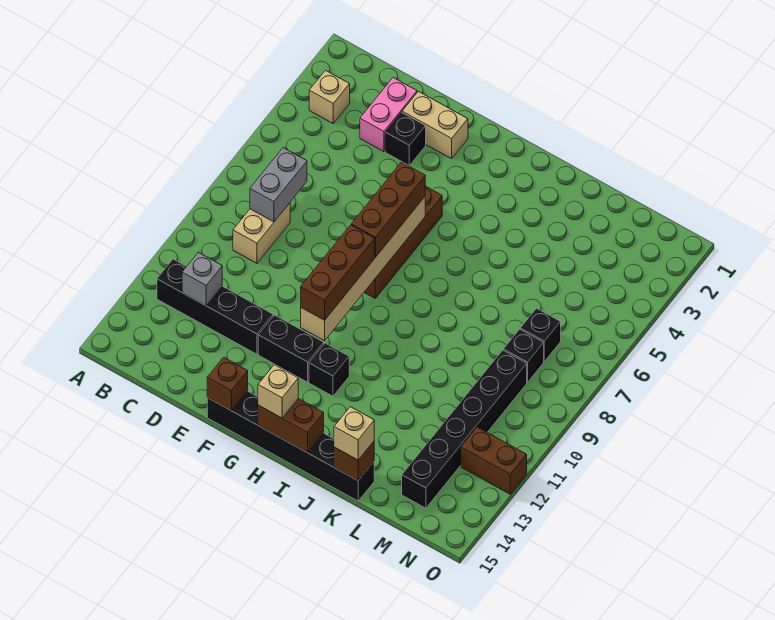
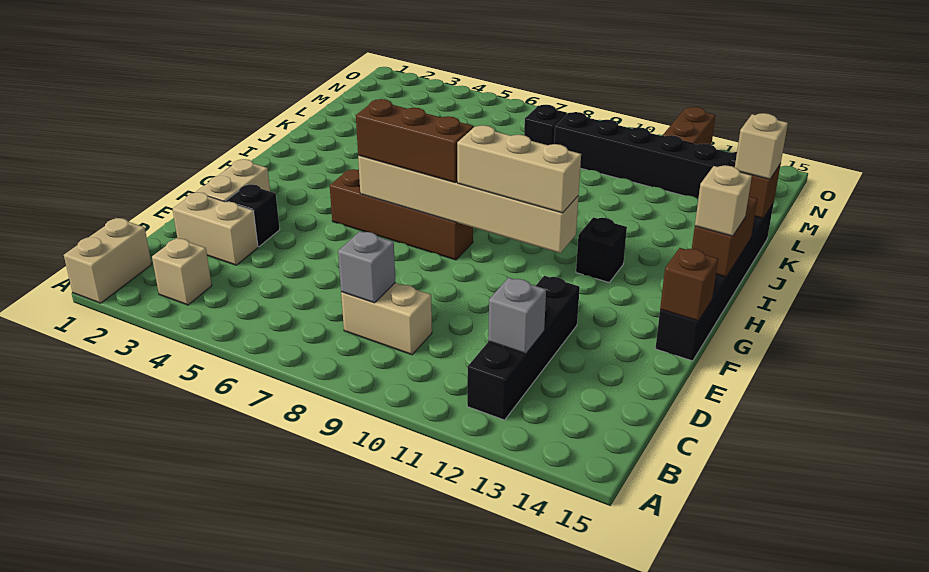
none -> tan 1x2 brick [64,218,152,303]
grey 1x2 brick [250,148,307,222] -> grey 1x1 brick [338,231,395,303]
pink 1x2 brick [360,78,417,152] -> tan 1x2 brick [173,192,258,265]
black 1x2 brick [258,315,324,382] -> none
brown 1x3 brick [301,225,375,320] -> tan 1x3 brick [457,125,581,213]
black 1x1 brick [520,308,561,361] -> none

